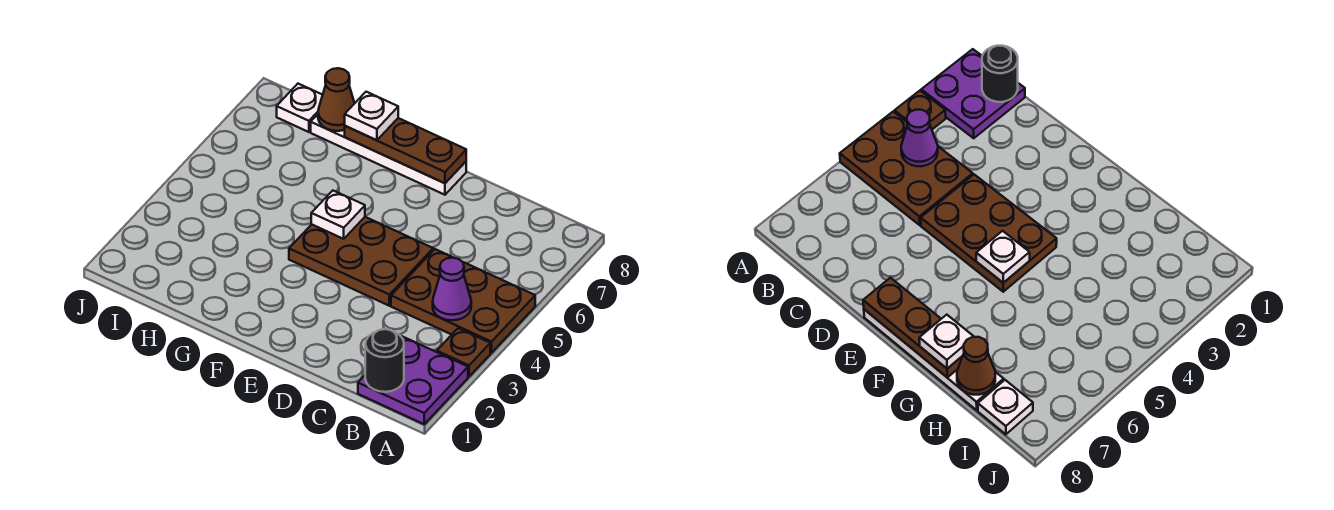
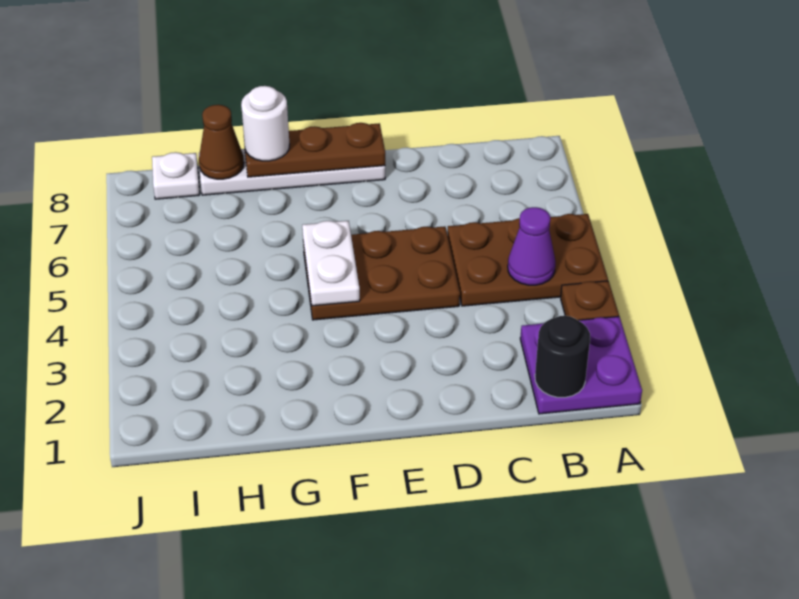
white 1x1 plate [311,191,365,239] -> white 1x2 plate [302,221,360,306]
white 1x1 plate [345,92,398,140] -> white 1x1 round brick [241,86,290,161]

